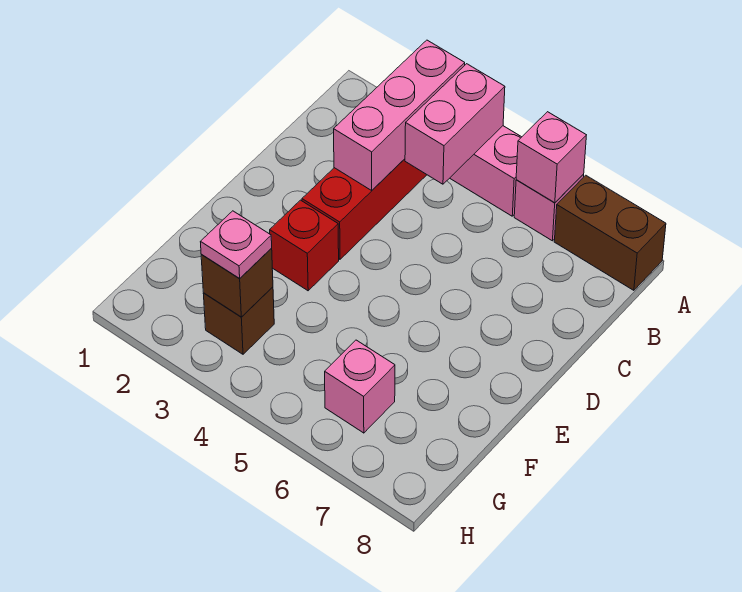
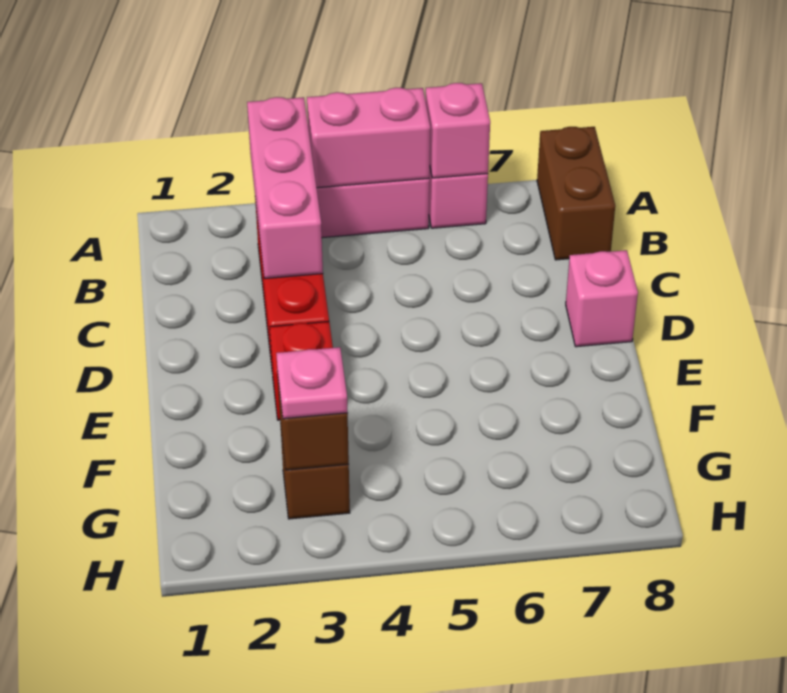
pink 1x2 brick [405,64,505,184] -> pink 1x2 brick turned to [307,88,430,188]
brown 1x2 brick [554,175,666,290] -> brown 1x2 brick turned to [537,127,615,260]
pink 1x1 brick [325,340,395,433] -> pink 1x1 brick moved to [566,250,638,347]

